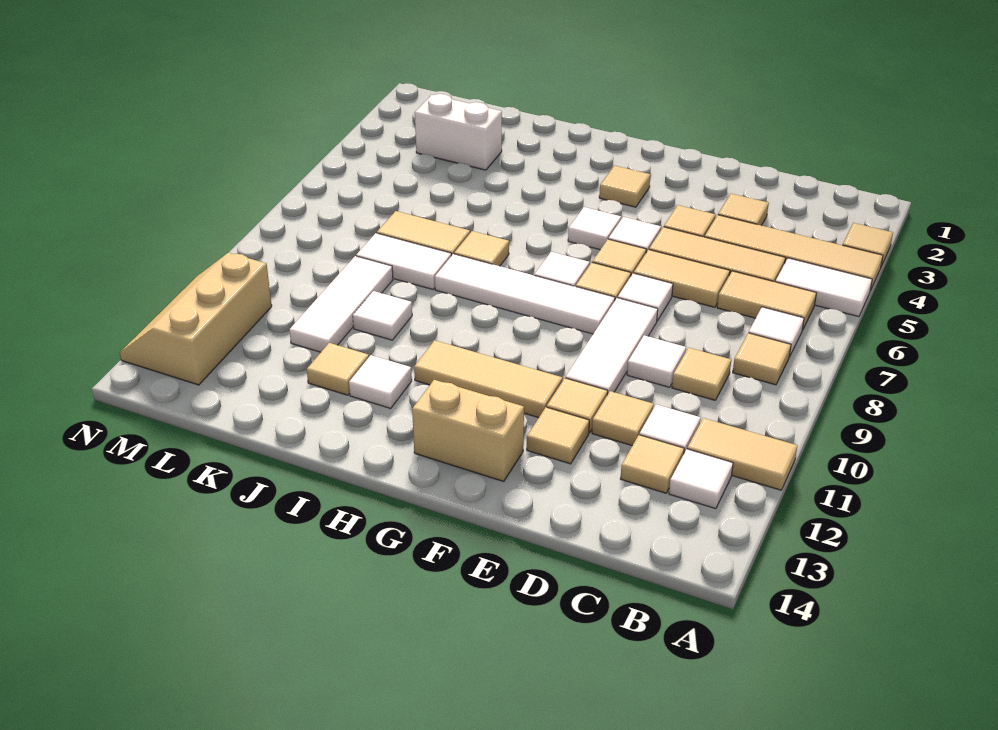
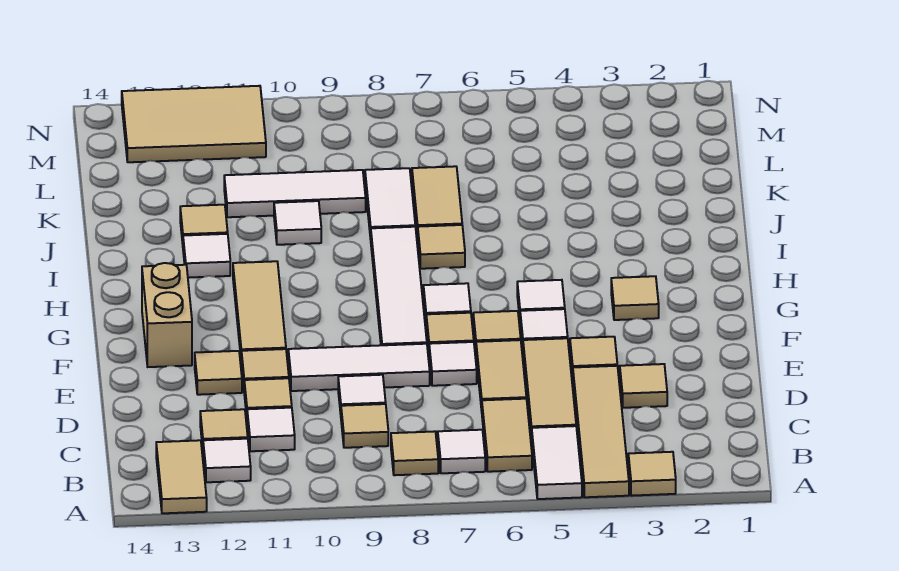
tan 1x2 tile [687,418,798,490] -> tan 1x2 tile moved to [156,440,207,513]
white 1x2 brick [415,94,502,170] -> none
tan 2x3 slope [120,253,272,385] -> tan 2x3 tile [122,86,266,162]

